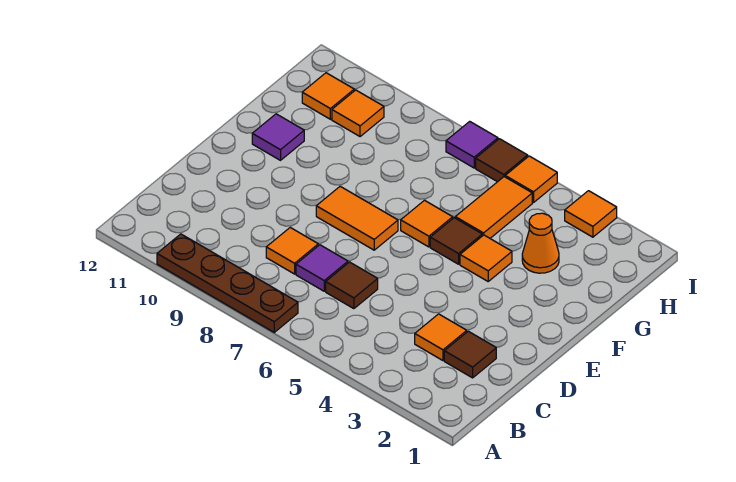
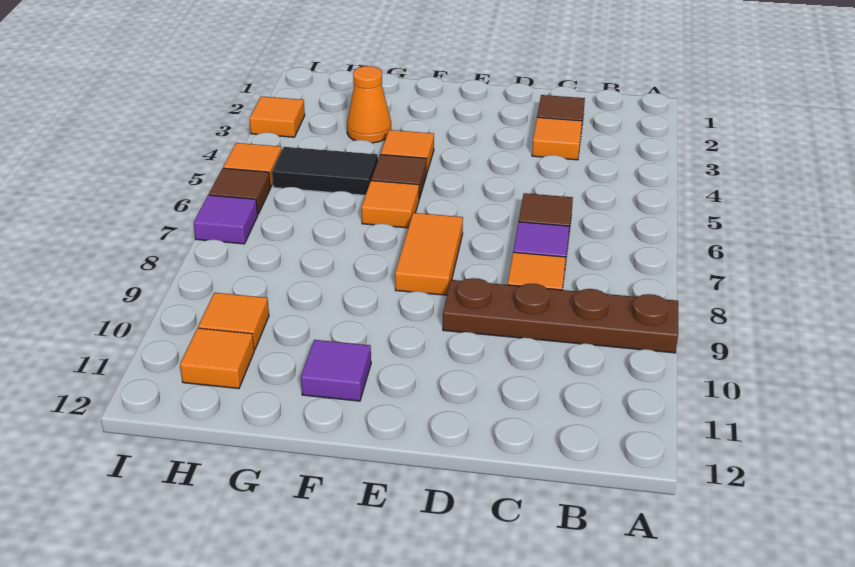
brown 1x4 plate [157,234,298,332] -> brown 1x4 plate turned to [443,278,678,353]
orange 1x2 tile [455,177,532,238] -> black 1x2 tile [272,147,378,195]

